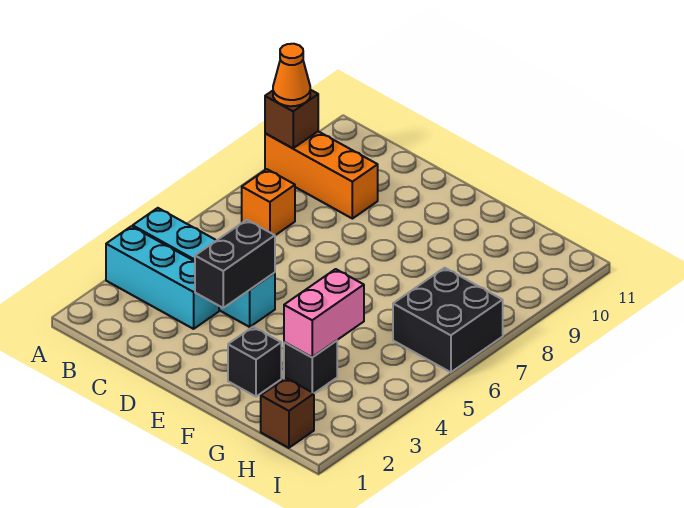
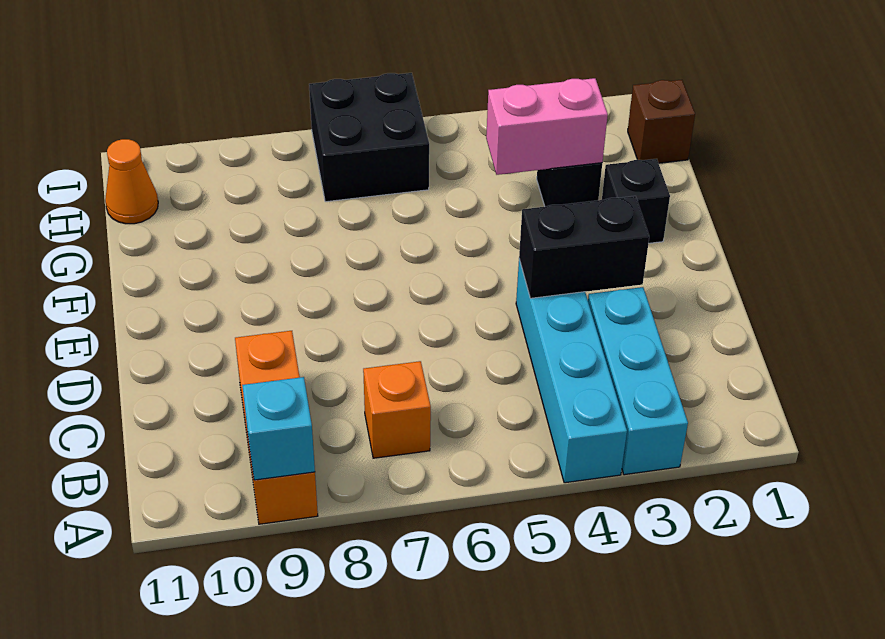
brown 1x1 brick [265,90,318,148] -> cyan 1x1 brick [242,377,315,480]
orange 1x1 cone [273,44,310,106] -> orange 1x1 cone moved to [105,139,158,224]

